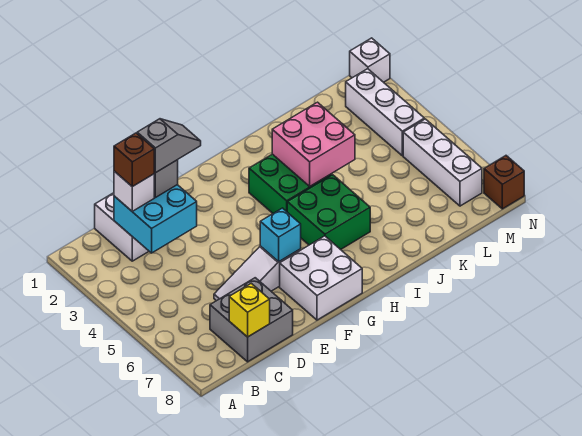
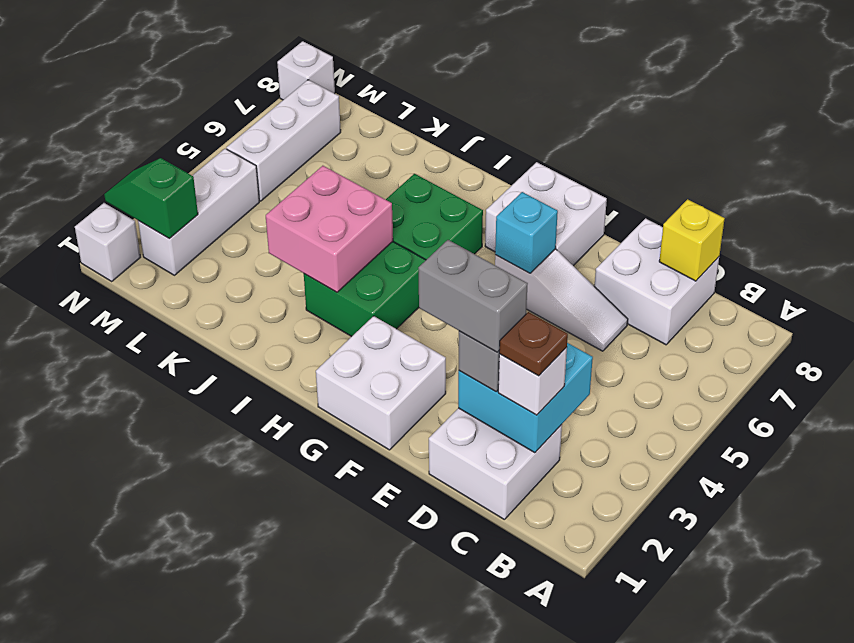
brown 1x1 brick [114,133,154,187] -> brown 1x1 plate [499,312,568,376]
grey 2x2 brick [210,278,293,362] -> white 2x2 brick [594,218,719,345]
grey 1x2 slope [137,119,201,173] -> grey 1x2 brick [418,240,528,352]
none -> white 2x2 brick [316,316,446,450]
none -> green 1x2 slope [104,158,198,239]
brown 1x1 brick [484,156,524,209] -> white 1x1 brick [277,41,335,100]

